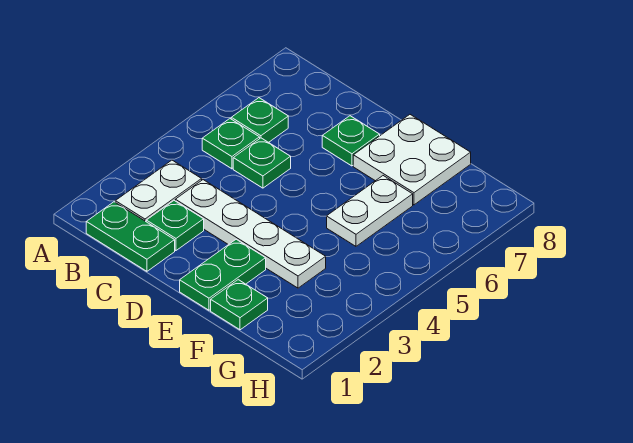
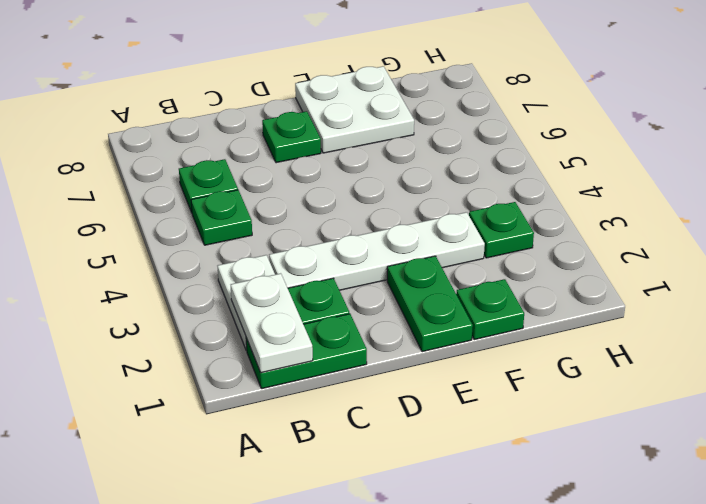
green 1x1 plate [233,138,291,188] -> green 1x1 plate moved to [469,202,534,258]
white 1x2 plate [327,176,413,246] -> white 1x2 plate moved to [231,273,313,373]

